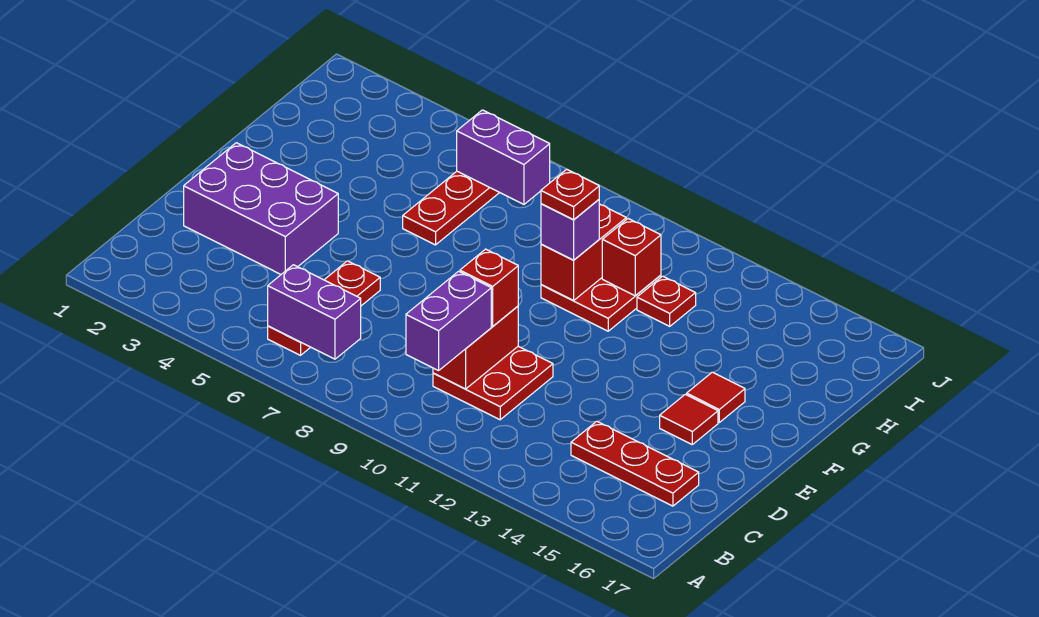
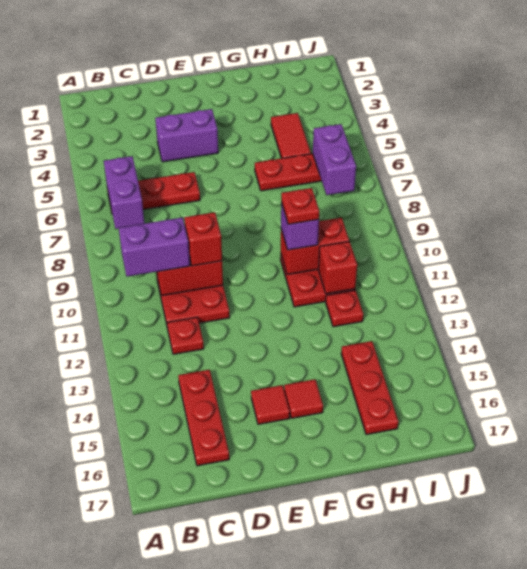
none -> red 1x1 plate [167,317,204,354]
purple 2x3 brick [184,143,338,274] -> purple 1x2 brick [155,109,218,162]
none -> red 1x2 tile [271,113,311,158]
none -> red 1x3 plate [341,341,398,435]

